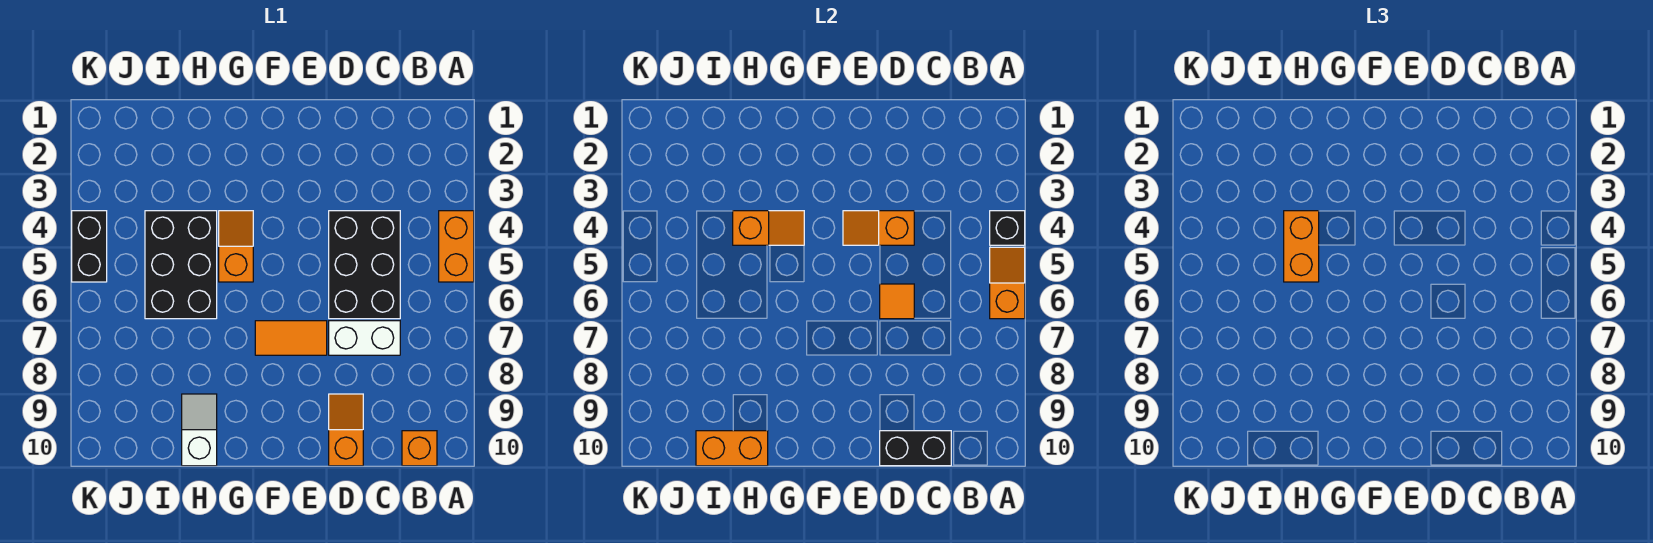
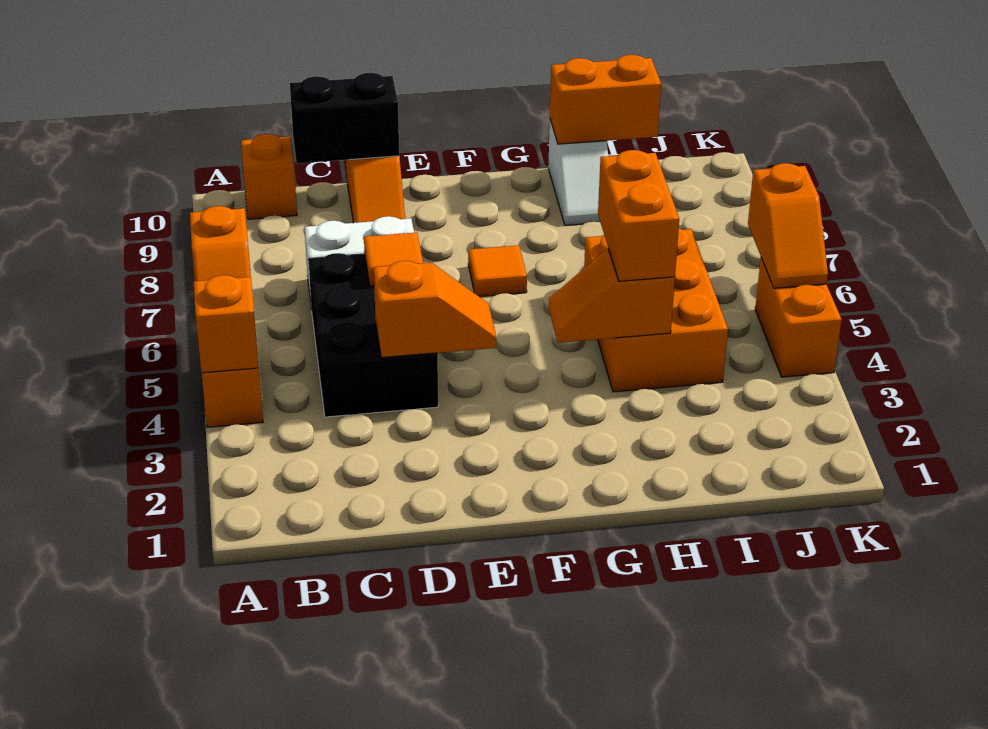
black 1x1 brick [990,211,1025,245] -> orange 1x1 brick [194,275,259,373]
orange 1x2 tile [255,321,327,355] -> orange 1x1 tile [468,245,527,297]
orange 1x2 slope [219,211,253,282] -> orange 1x2 slope moved to [748,163,828,288]
black 2x3 brick [145,211,217,319] -> orange 2x3 brick [584,229,728,392]
black 1x2 brick [72,211,107,282] -> orange 1x2 brick [755,258,842,377]

